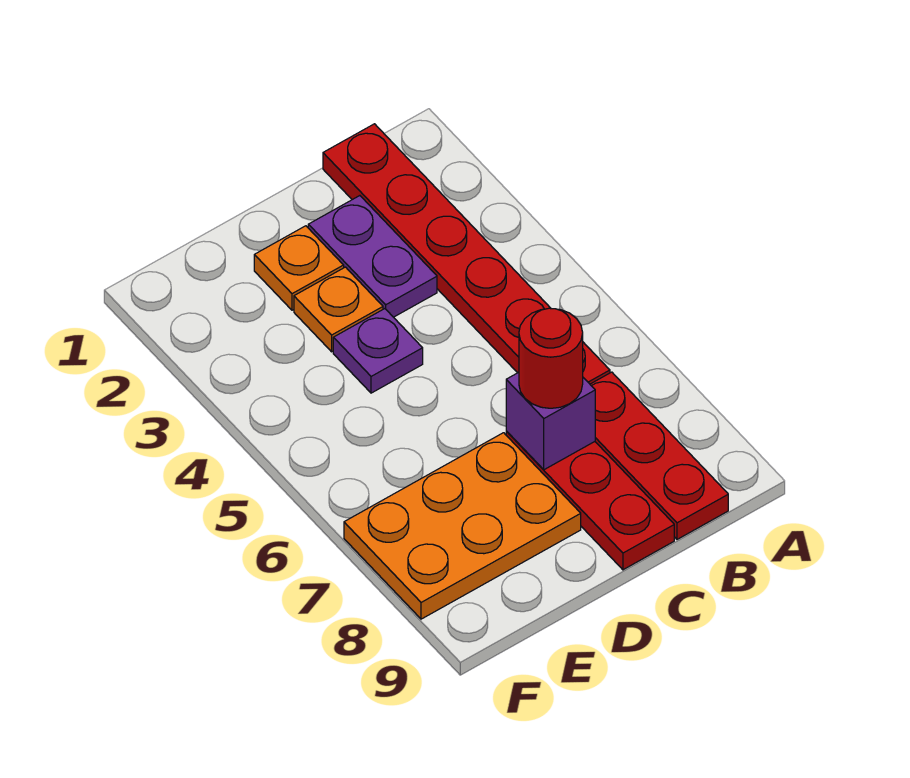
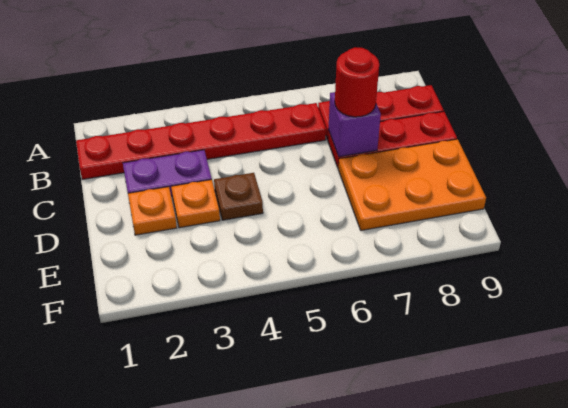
purple 1x1 plate [333,309,423,393] -> brown 1x1 plate [214,173,263,220]
orange 2x3 plate [344,433,581,619] -> orange 2x3 plate turned to [338,139,486,231]

